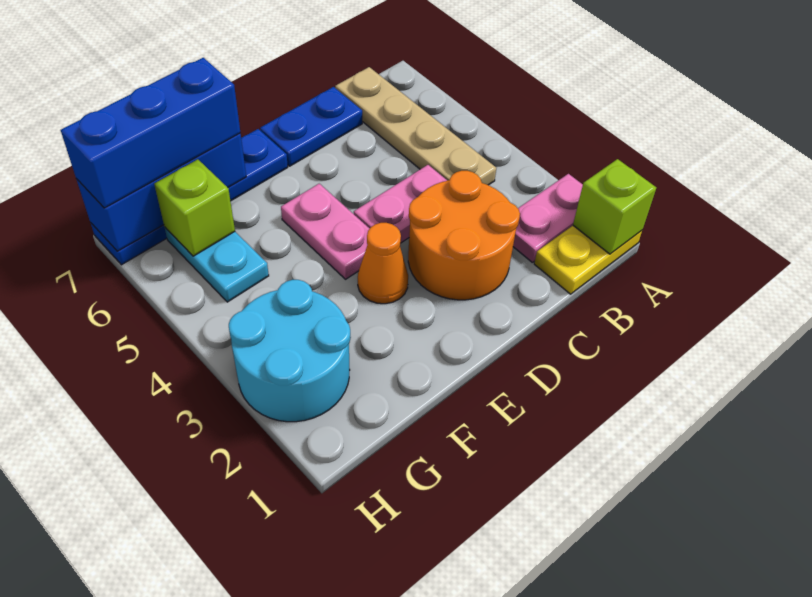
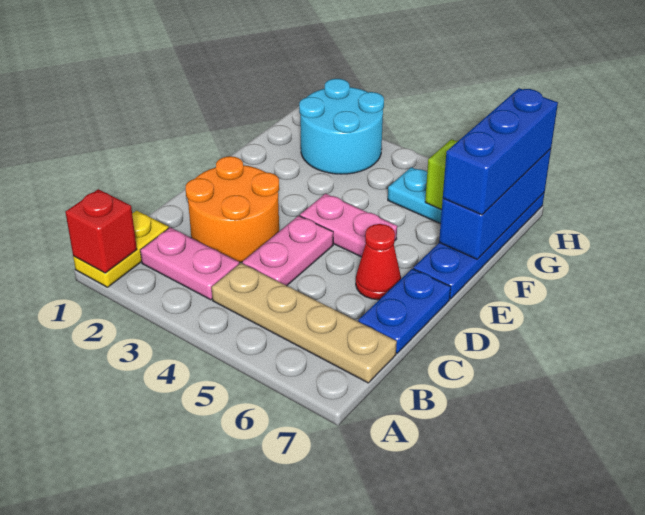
lime 1x1 brick [573,159,656,254] -> red 1x1 brick [65,189,137,273]
pink 1x2 plate [513,174,583,262] -> pink 1x2 plate turned to [140,227,239,300]
none -> red 1x1 cone [356,224,401,300]
orange 1x1 cone [358,223,408,304] -> none

